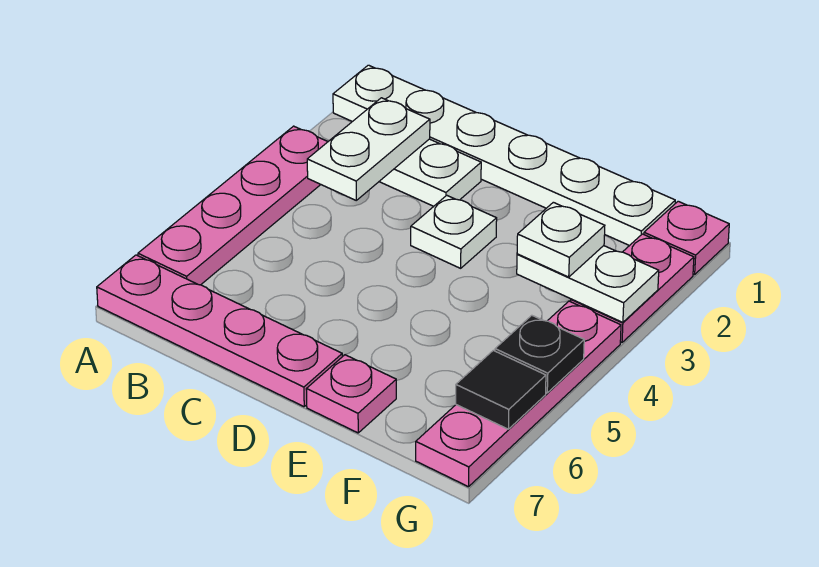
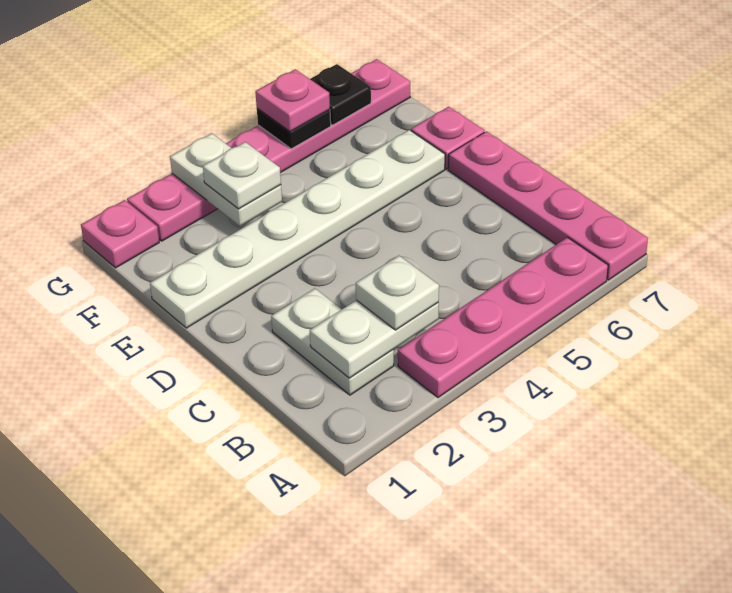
white 1x6 plate [333,65,675,246] -> white 1x6 plate turned to [150,130,445,328]
white 1x1 plate [411,195,497,268] -> white 1x1 plate moved to [356,256,439,330]
none -> pink 1x1 plate [255,69,330,132]
black 1x1 tile [456,350,546,429] -> black 1x1 plate [310,64,371,125]

